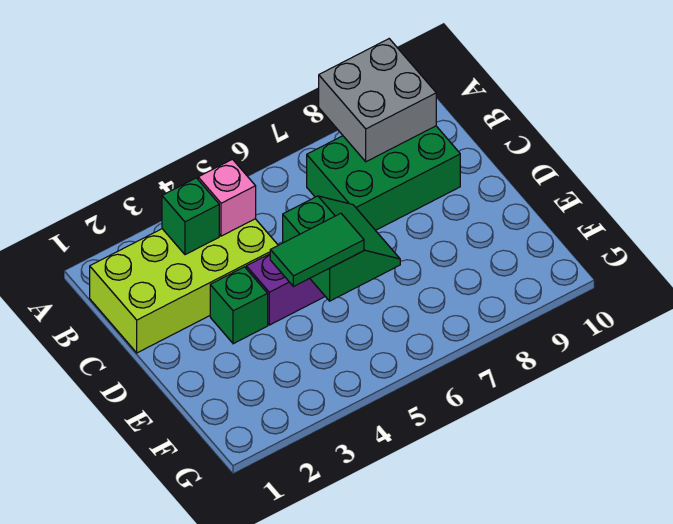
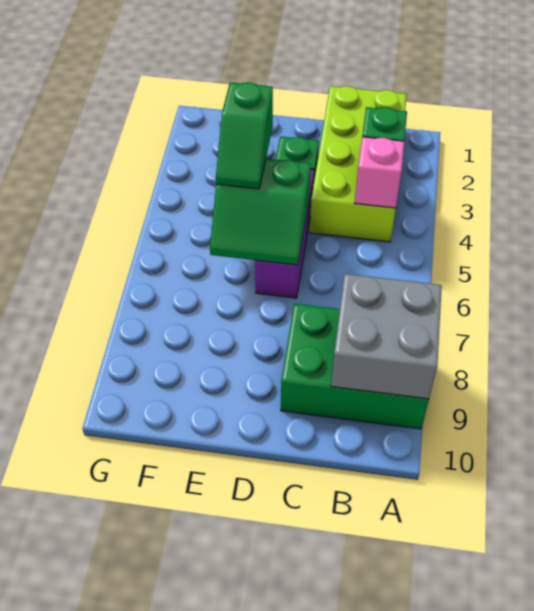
green 2x3 brick [307,126,460,230] -> green 2x3 brick turned to [281,304,429,429]
green 1x2 tile [270,213,364,287] -> green 1x2 slope [216,82,273,189]

